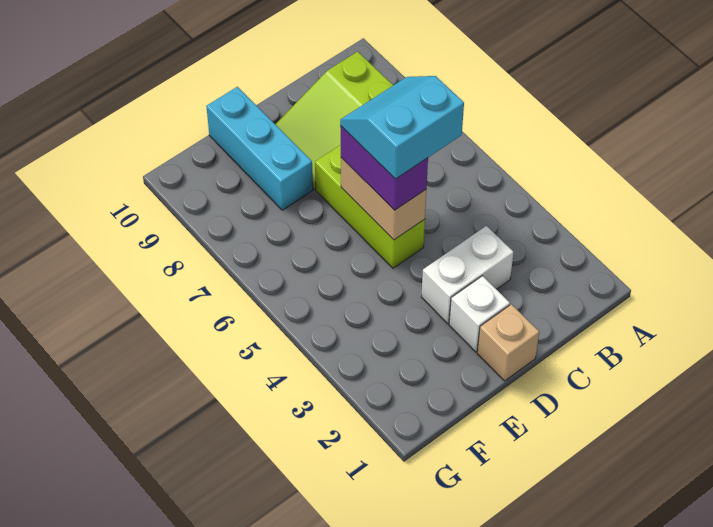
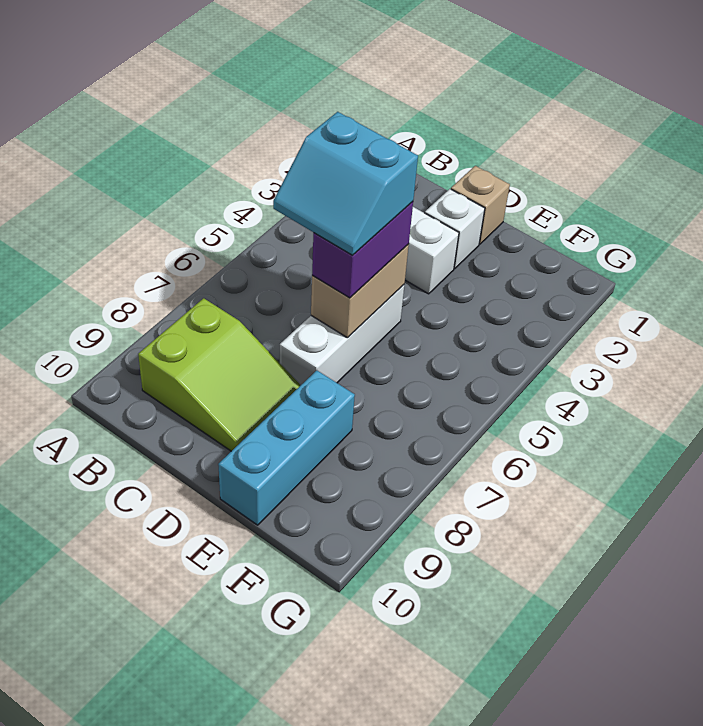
lime 1x3 brick [315,145,425,268] -> white 1x3 brick [280,285,404,385]

